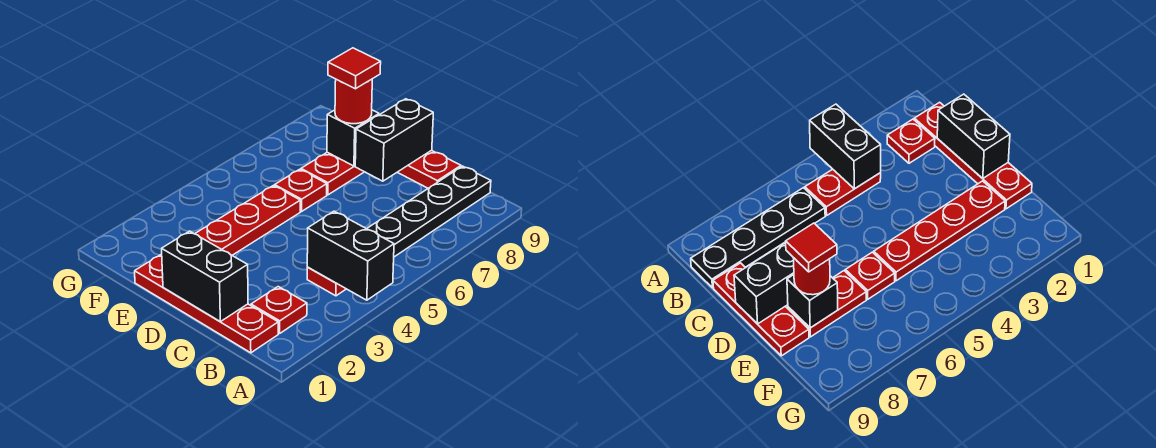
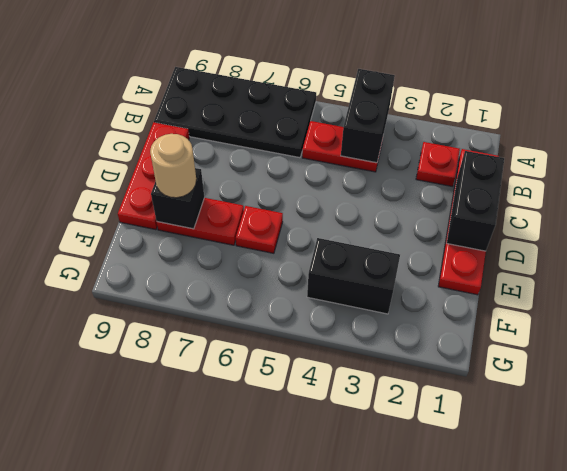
black 1x4 plate [367,166,491,257] -> black 2x4 plate [154,67,316,158]
black 1x2 brick [355,99,433,181] -> black 1x2 brick moved to [307,238,400,314]
red 1x4 plate [195,186,300,255] -> none
red 1x1 round brick [335,79,372,124] -> tan 1x1 round brick [150,134,196,198]
red 1x1 tile [328,48,381,89] -> none

